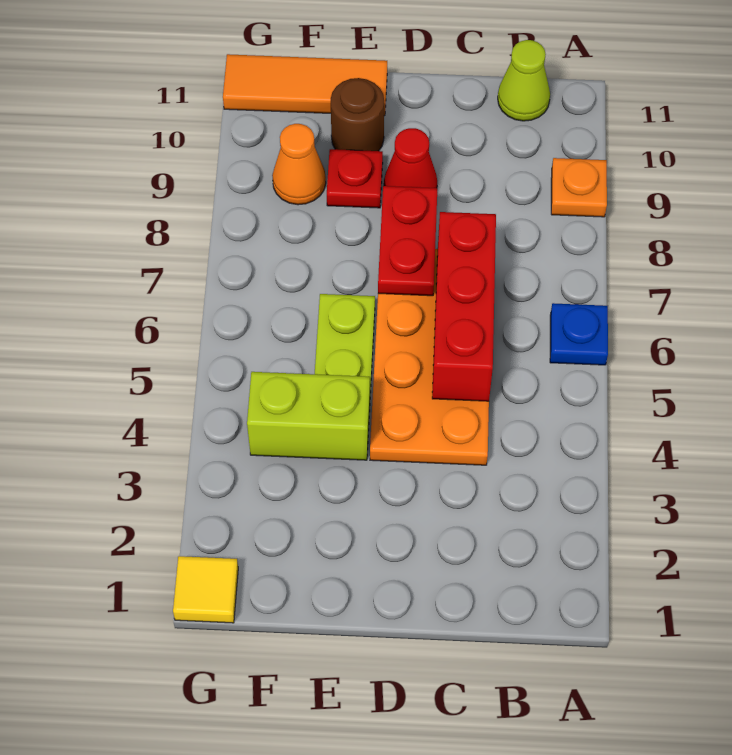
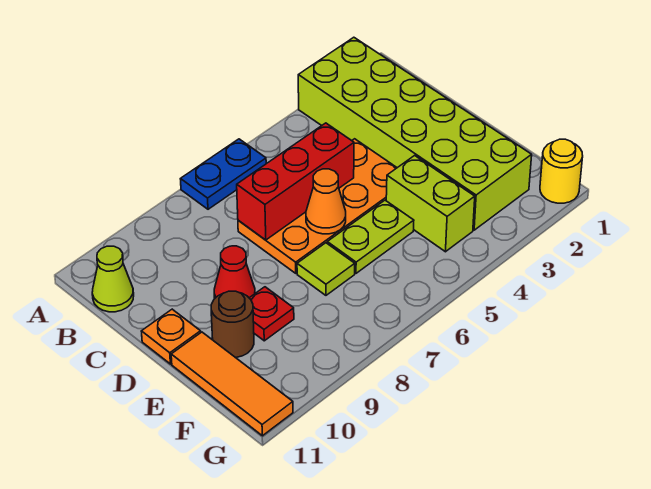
none -> lime 2x6 brick [298,37,532,230]
blue 1x1 plate [550,303,608,365] -> blue 1x2 plate [181,139,266,209]
orange 1x1 plate [551,158,607,217] -> orange 1x1 plate moved to [141,309,201,364]
red 1x2 plate [378,186,437,296] -> none
none -> lime 1x1 tile [297,243,355,295]
orange 1x1 cone [272,124,326,205] -> orange 1x1 cone moved to [306,169,346,234]
yellow 1x1 tile [173,556,238,623] -> yellow 1x1 round brick [540,139,583,203]

